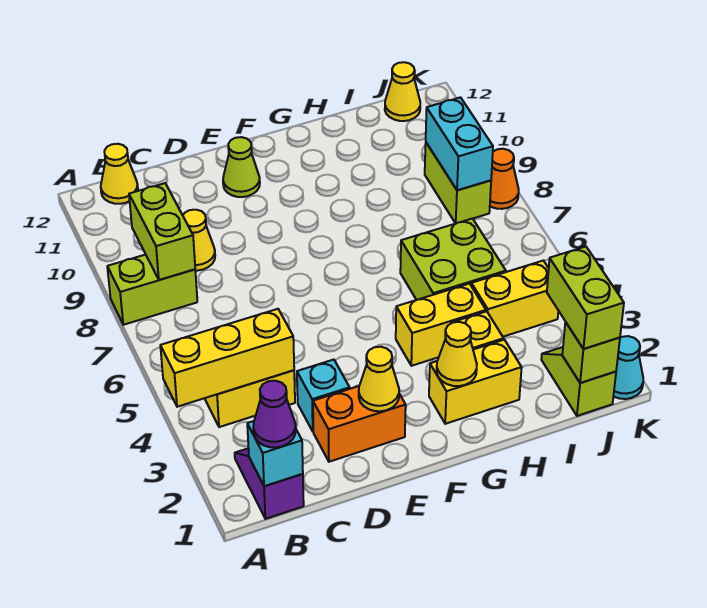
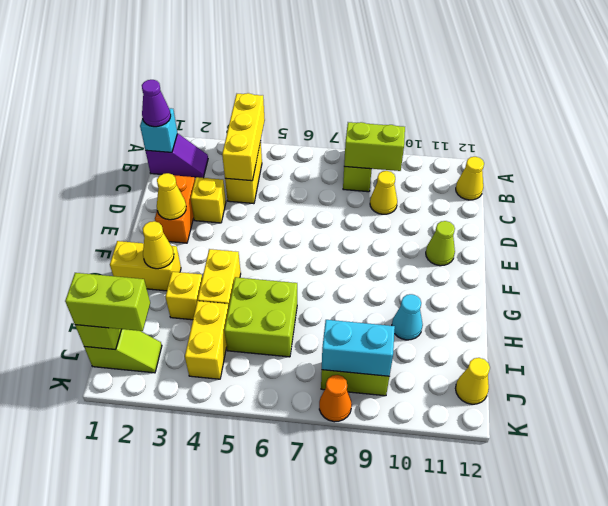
cyan 1x1 brick [297,360,350,431] -> yellow 1x1 brick [191,177,226,223]
yellow 1x2 brick [429,340,522,424] -> yellow 1x2 brick turned to [110,241,181,291]
cyan 1x1 cone [613,336,643,399] -> cyan 1x1 cone moved to [392,294,423,340]

